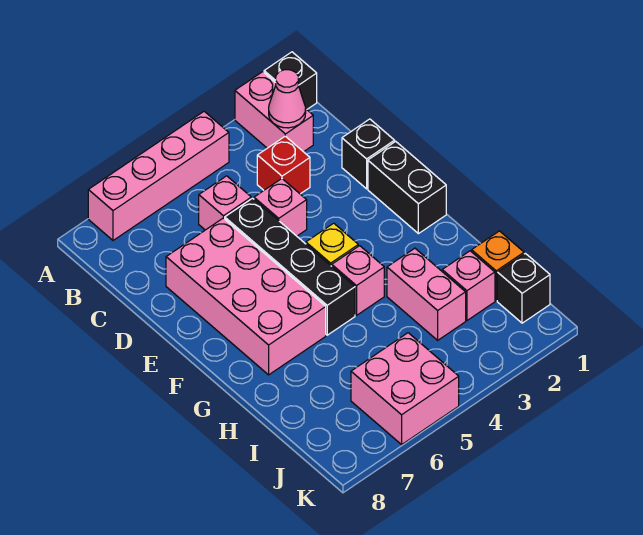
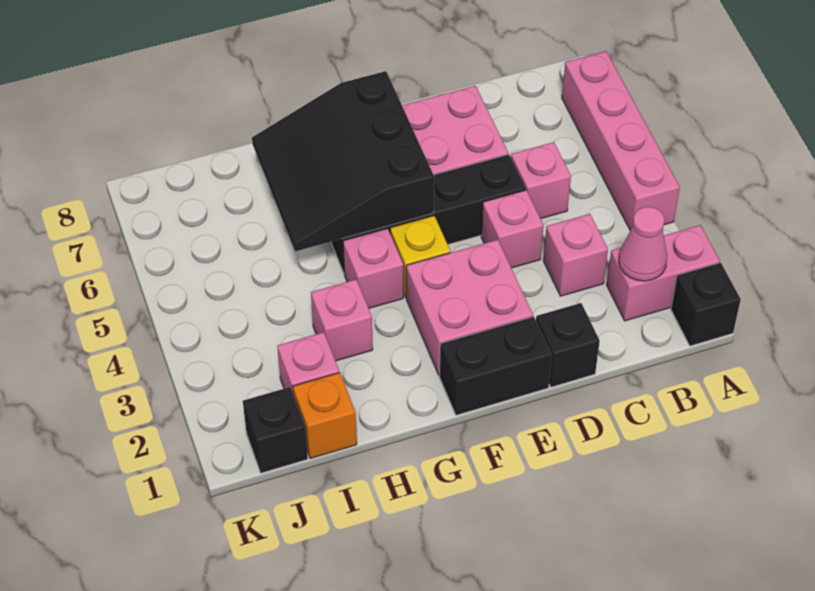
red 1x1 brick [257,136,310,194] -> pink 1x1 brick [543,214,608,296]
none -> black 3x3 slope [252,71,434,251]
pink 1x2 brick [387,248,466,340] -> pink 1x1 brick [311,280,373,361]
pink 2x2 brick [351,333,459,444] -> pink 2x2 brick moved to [406,240,533,375]

